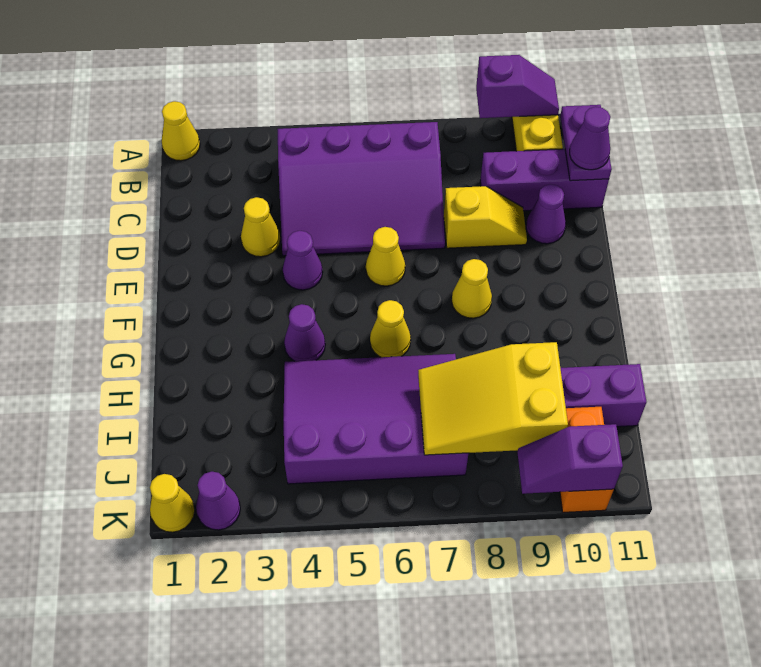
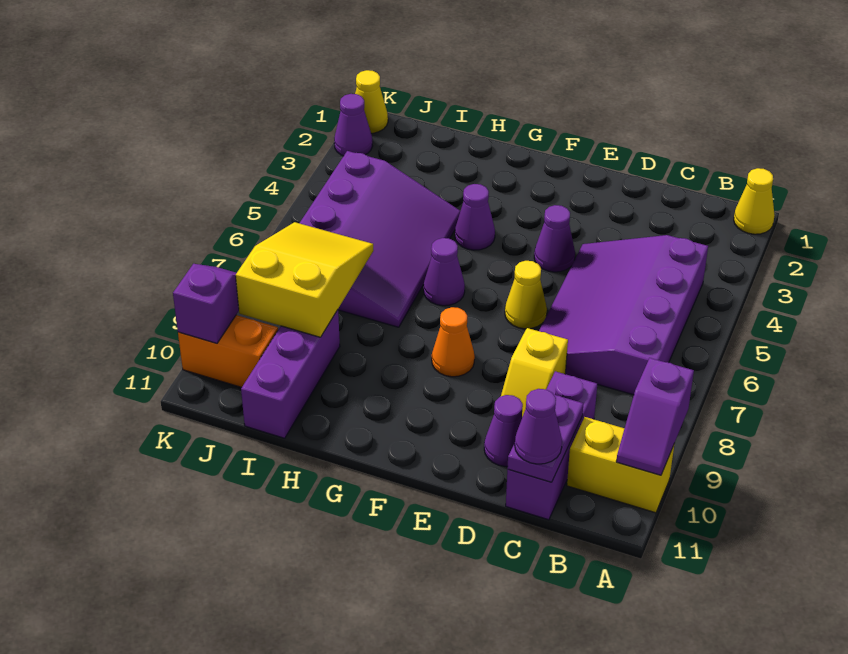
purple 1x2 plate [560,105,612,181] -> purple 1x2 plate turned to [507,395,583,482]
yellow 1x1 cone [241,197,280,257] -> none
yellow 1x1 cone [452,259,492,318] -> orange 1x1 cone [432,307,475,377]
yellow 1x1 cone [370,300,411,357] -> purple 1x1 cone [424,238,465,306]

